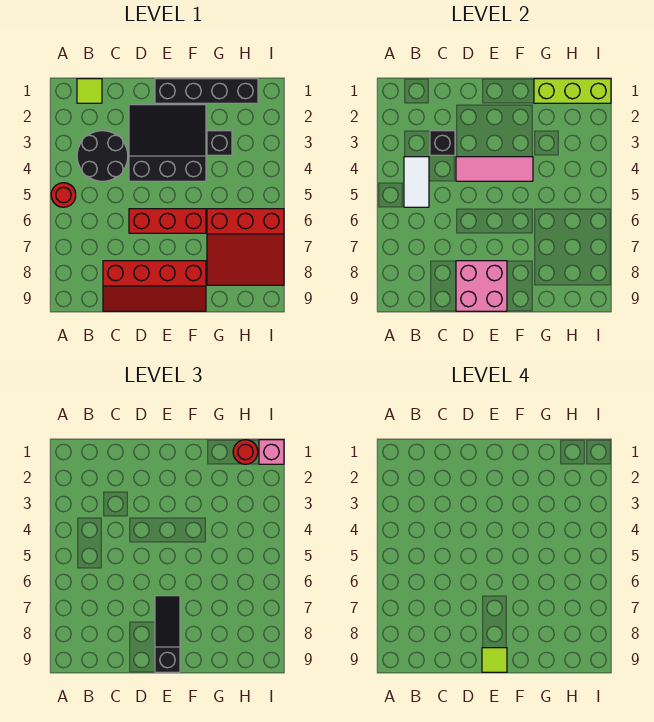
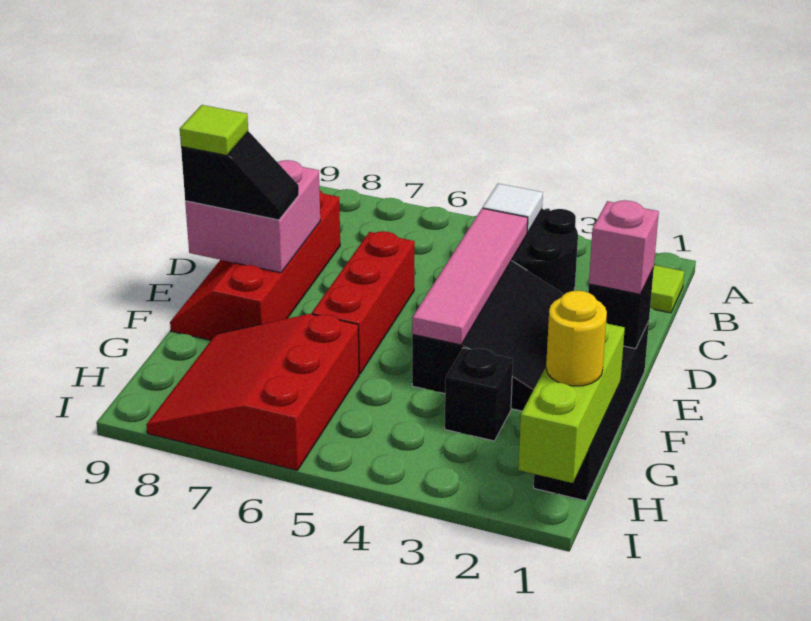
red 1x1 round brick [51,183,76,207] -> none
white 1x2 tile [404,157,429,207] -> white 1x1 tile [483,184,543,233]
black 1x1 brick [430,131,455,155] -> black 1x1 brick moved to [588,268,654,349]
pink 1x3 tile [456,157,533,181] -> pink 1x4 tile [412,208,528,345]
black 1x3 slope [155,596,180,672] -> black 1x2 slope [181,132,299,220]
red 1x1 round brick [233,440,258,464] -> yellow 1x1 round brick [546,291,607,386]
pink 1x1 brick [259,440,284,464] -> pink 1x1 brick moved to [589,200,659,294]

